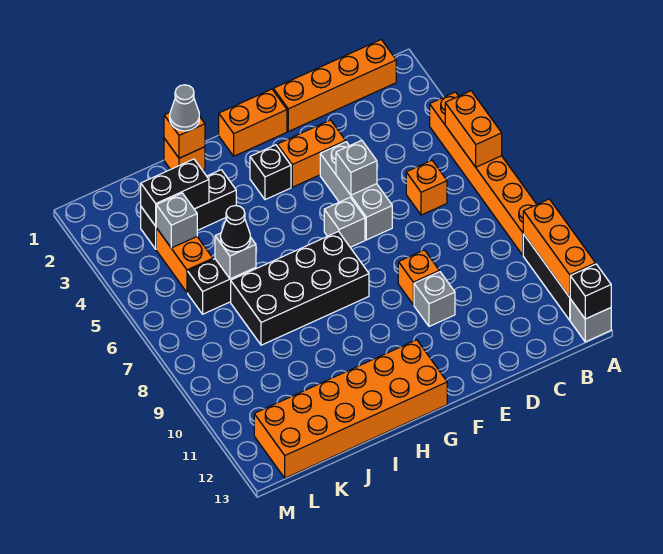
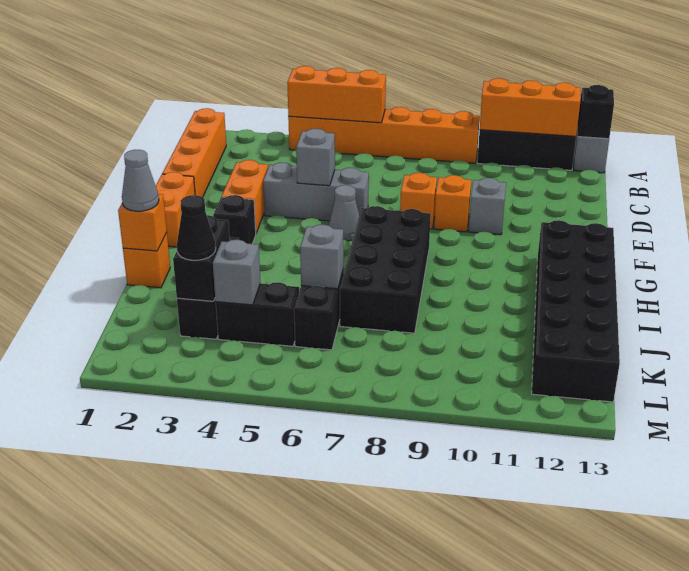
orange 1x2 brick [445,91,502,167] -> orange 1x3 brick [287,66,386,123]
orange 1x1 brick [406,160,447,215] -> orange 1x1 brick moved to [400,173,437,229]
grey 1x1 brick [324,198,365,247] -> grey 1x1 cone [329,185,359,241]
orange 2x6 brick [254,340,447,478] -> black 2x6 brick [532,220,620,402]
black 1x1 cone [221,206,250,252] -> black 1x1 cone moved to [177,195,216,260]
orange 1x2 brick [156,228,213,293] -> black 1x2 brick [216,282,299,346]

